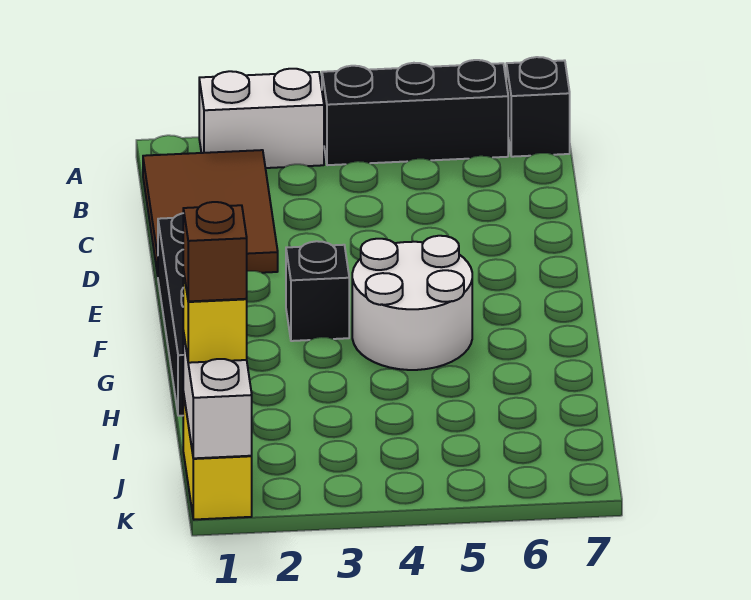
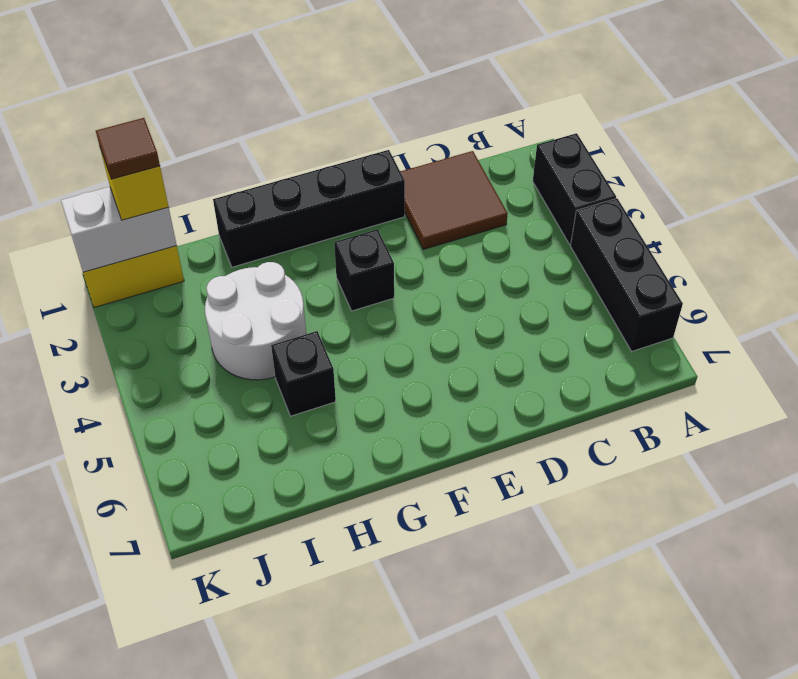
white 1x2 brick [199,69,324,168] -> black 1x2 brick [533,133,616,244]
black 1x1 brick [506,57,570,157] -> black 1x1 brick moved to [271,331,336,416]
brown 2x3 tile [143,150,278,275] -> brown 2x2 tile [400,151,508,249]
white 2x2 round brick [352,236,472,370] -> white 2x2 round brick moved to [205,262,306,380]
brown 1x1 brick [183,202,247,301] -> brown 1x1 tile [96,118,160,179]

